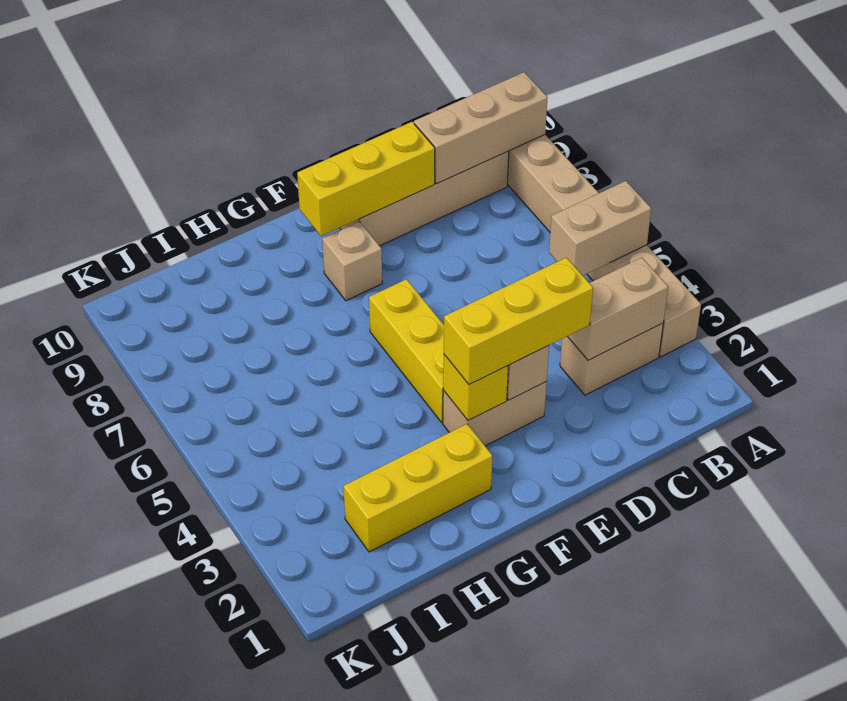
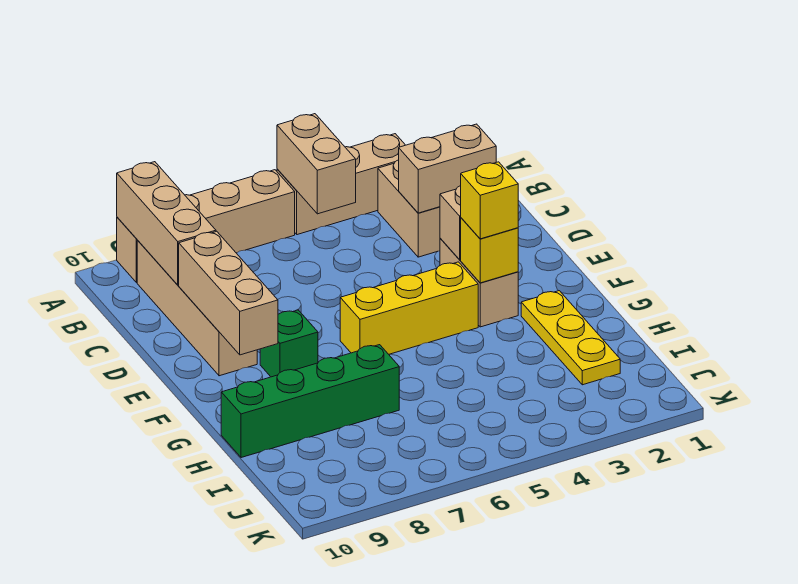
tan 1x2 brick [567,258,668,361] -> tan 1x2 brick turned to [399,124,496,213]
yellow 1x3 brick [444,258,593,385] -> yellow 1x1 brick [461,162,518,239]
yellow 1x3 brick [297,122,435,236] -> tan 1x3 brick [179,231,278,355]
tan 1x1 brick [322,221,382,301] -> green 1x1 brick [260,310,318,377]
yellow 1x3 brick [344,424,492,552] -> yellow 1x3 plate [521,291,620,385]
none -> green 1x4 brick [221,345,399,458]

